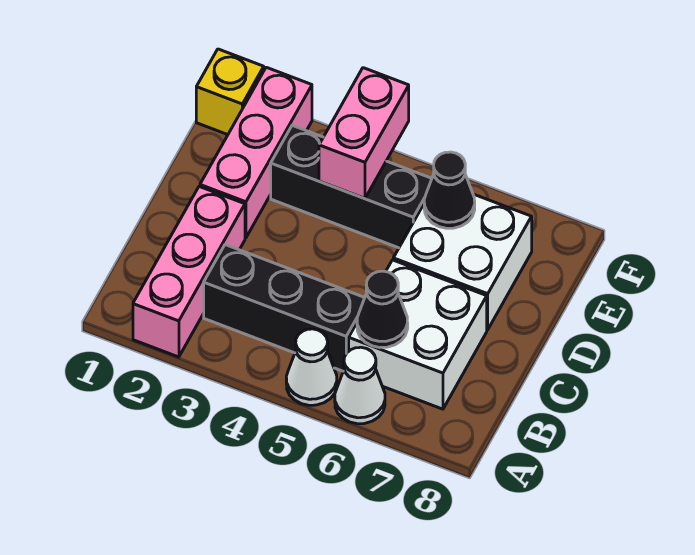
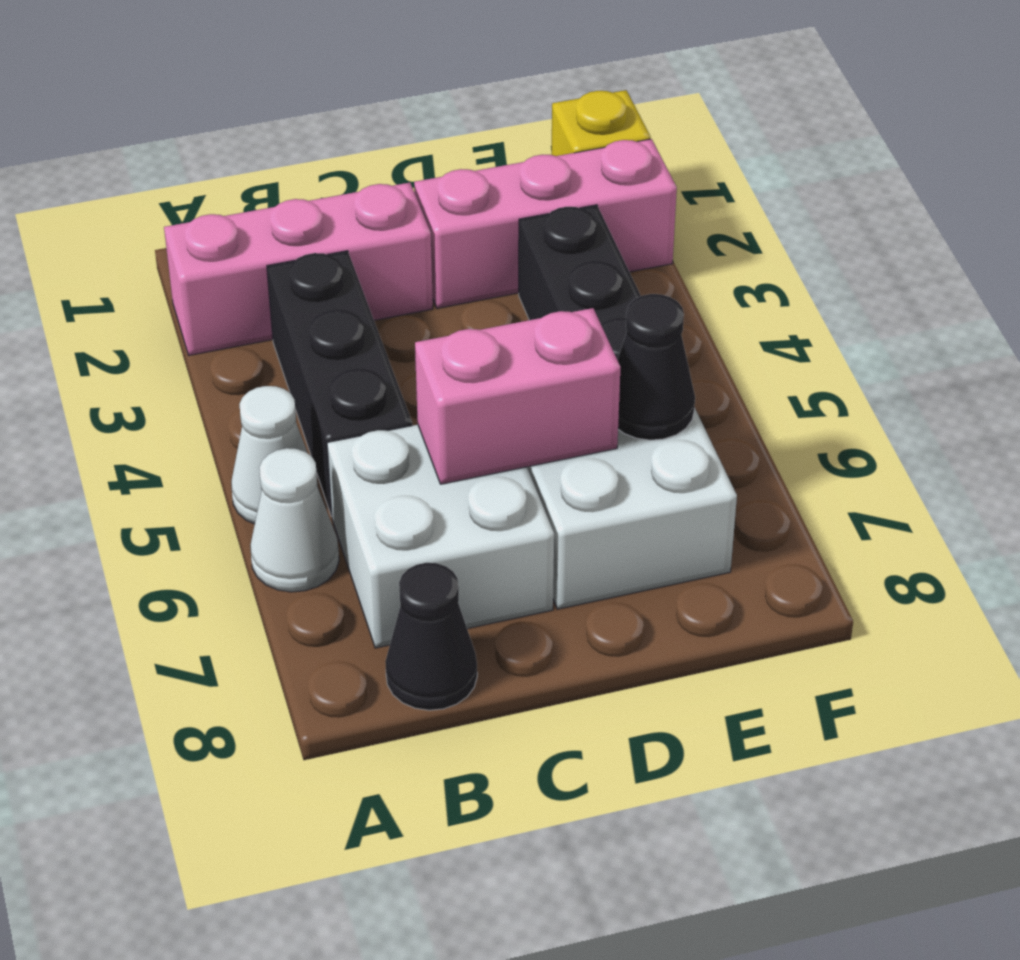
black 1x1 cone [357,271,408,348] -> black 1x1 cone moved to [385,563,477,710]
pink 1x2 brick [319,68,409,199] -> pink 1x2 brick moved to [415,308,620,484]

